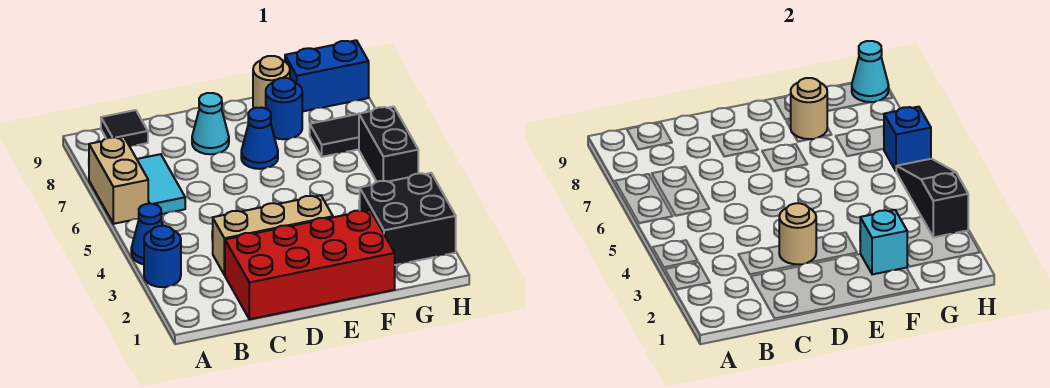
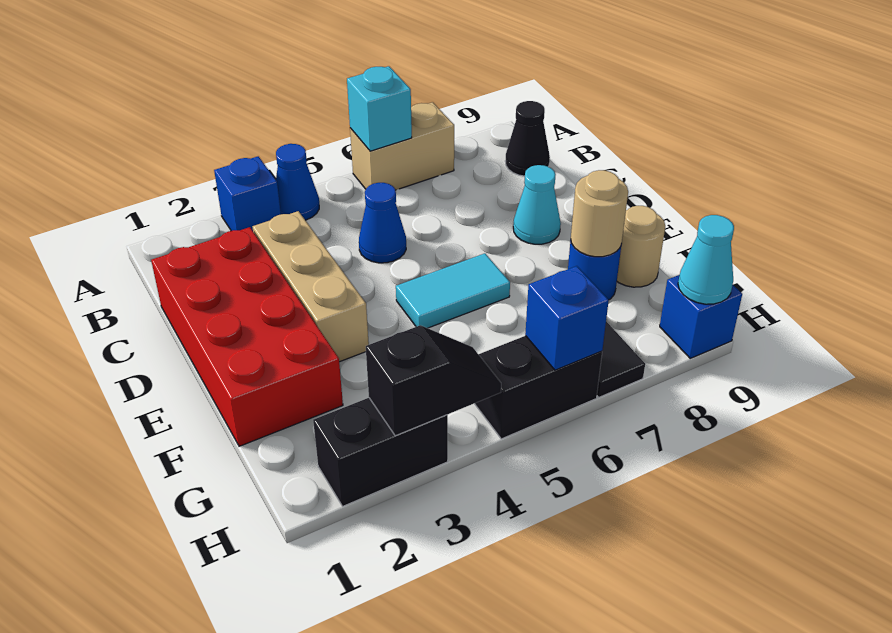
blue 1x1 round brick [144,226,181,287] -> blue 1x1 brick [214,156,281,231]
cyan 1x2 tile [137,154,185,214] -> cyan 1x2 tile moved to [396,253,510,328]
black 1x1 tile [101,110,148,146] -> black 1x1 cone [505,101,550,176]
tan 1x1 round brick [779,203,816,265] -> none
blue 1x1 cone [241,108,278,169] -> blue 1x1 cone moved to [359,183,406,263]
cyan 1x1 brick [860,210,907,274] -> cyan 1x1 brick moved to [347,66,412,151]
black 2x2 brick [359,173,456,265] -> black 1x2 brick [313,398,448,506]
blue 1x2 brick [285,40,369,112] -> blue 1x1 brick [660,275,742,358]
black 1x3 slope [896,159,968,237] -> black 1x2 slope [366,325,501,436]

